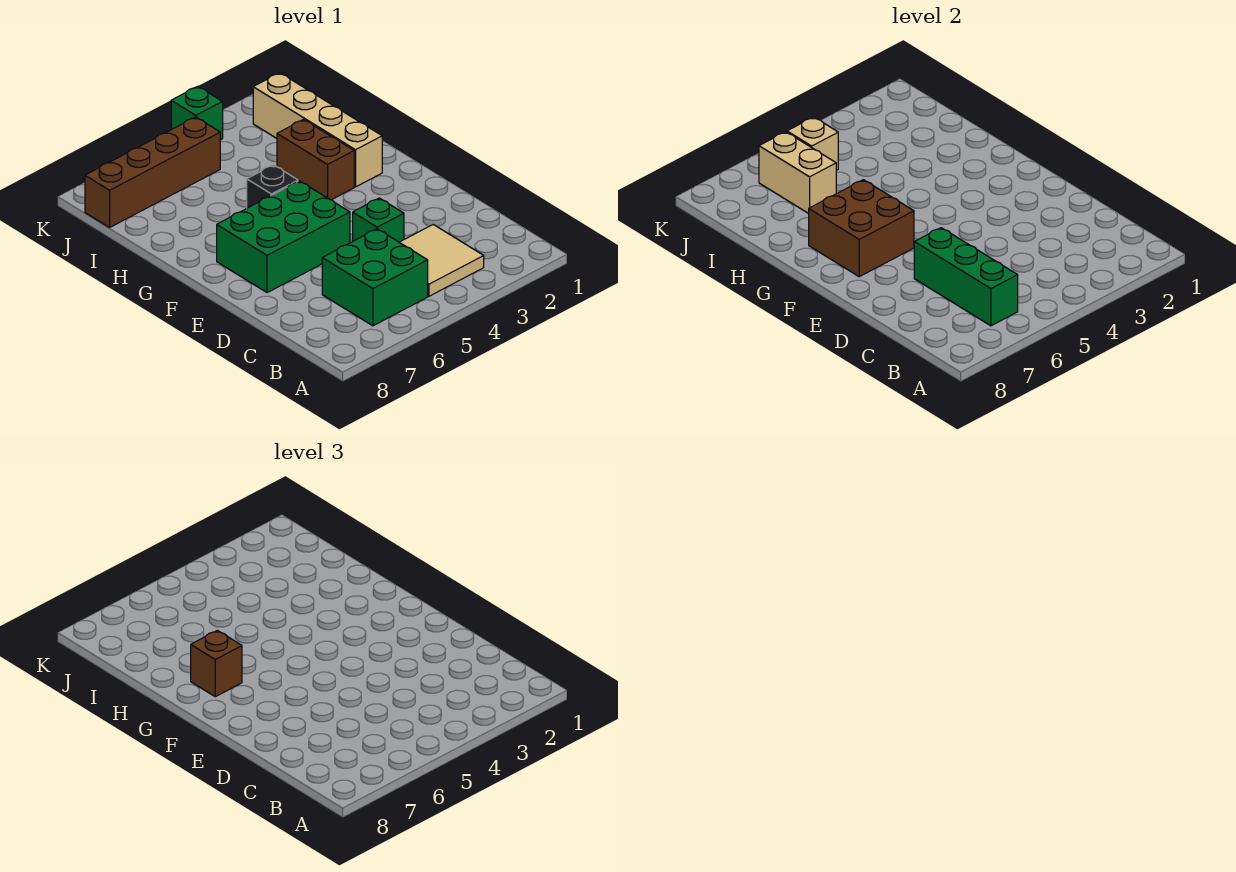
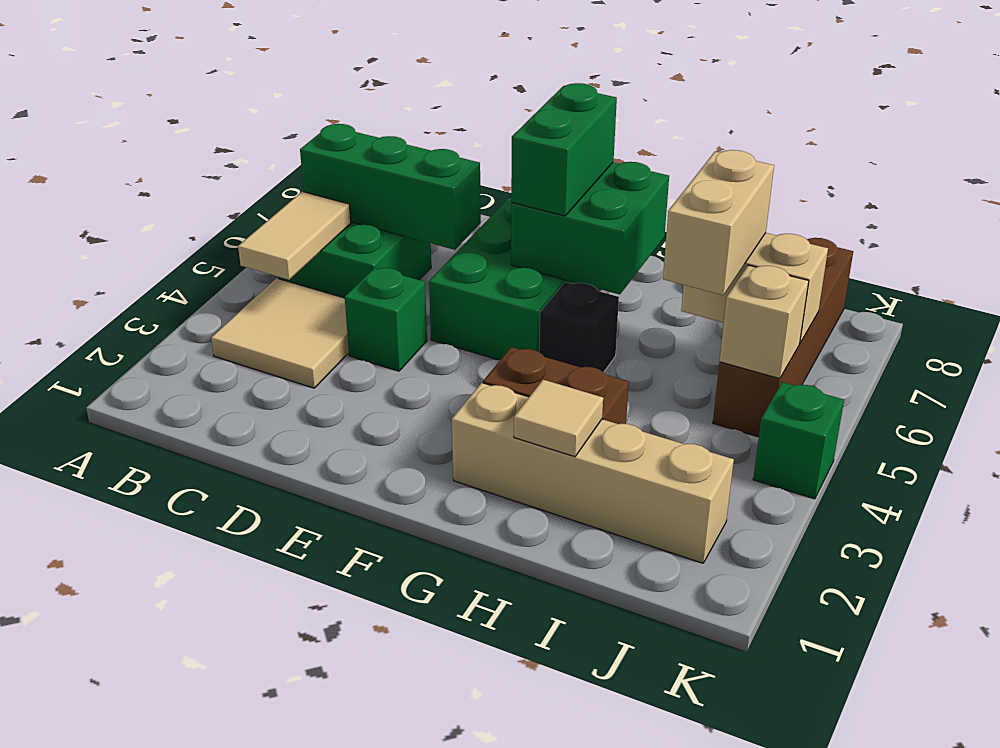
none -> tan 1x2 tile [238,192,351,280]
brown 2x2 brick [809,180,914,277] -> green 2x2 brick [511,162,669,294]
none -> green 1x2 brick [511,83,617,216]
brown 1x1 brick [191,630,242,697] -> none
none -> tan 1x1 tile [514,380,603,457]
none -> tan 1x2 brick [663,150,774,295]

